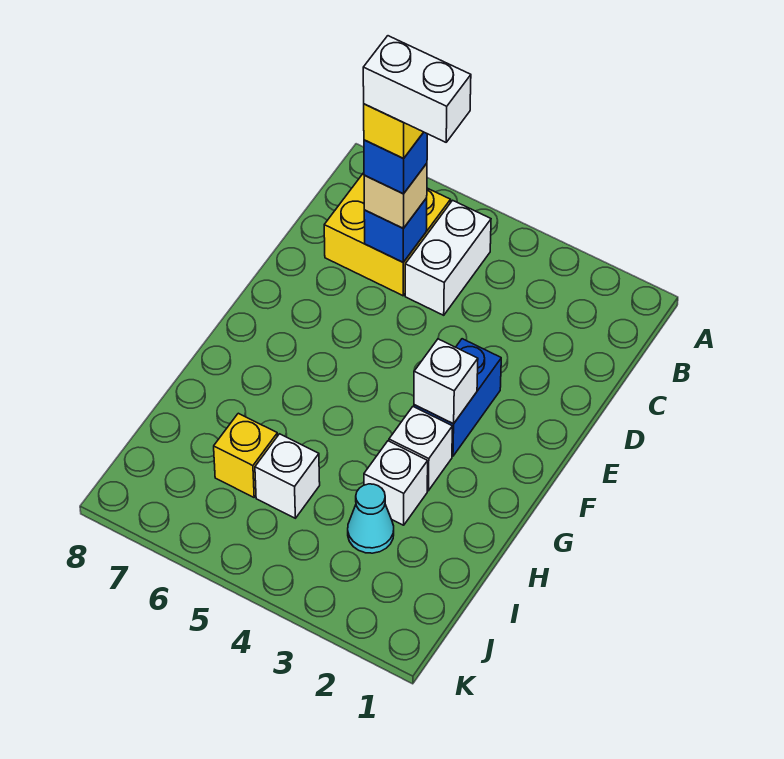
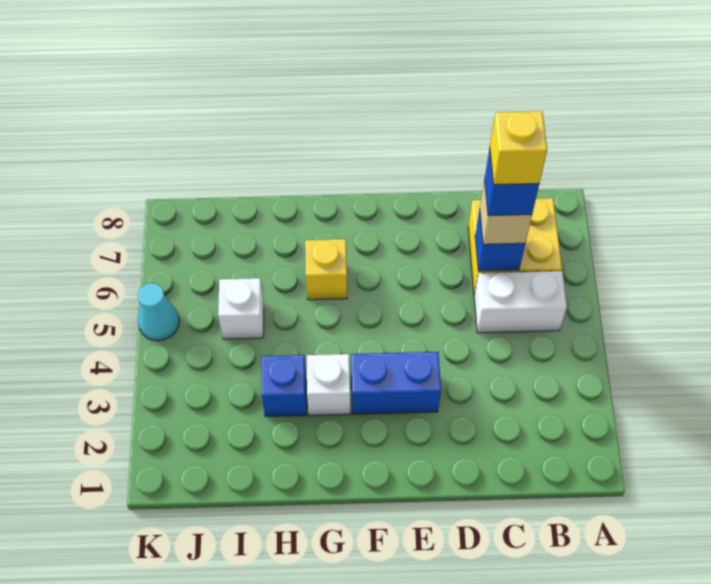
white 1x2 brick [363,36,471,142] -> none
white 1x1 brick [414,339,478,424] -> none
white 1x1 brick [364,441,428,525] -> blue 1x1 brick [261,355,307,417]
cyan 1x1 cone [348,484,394,553] -> cyan 1x1 cone moved to [138,283,179,341]
yellow 1x1 brick [214,413,277,497] -> yellow 1x1 brick moved to [305,239,347,300]

